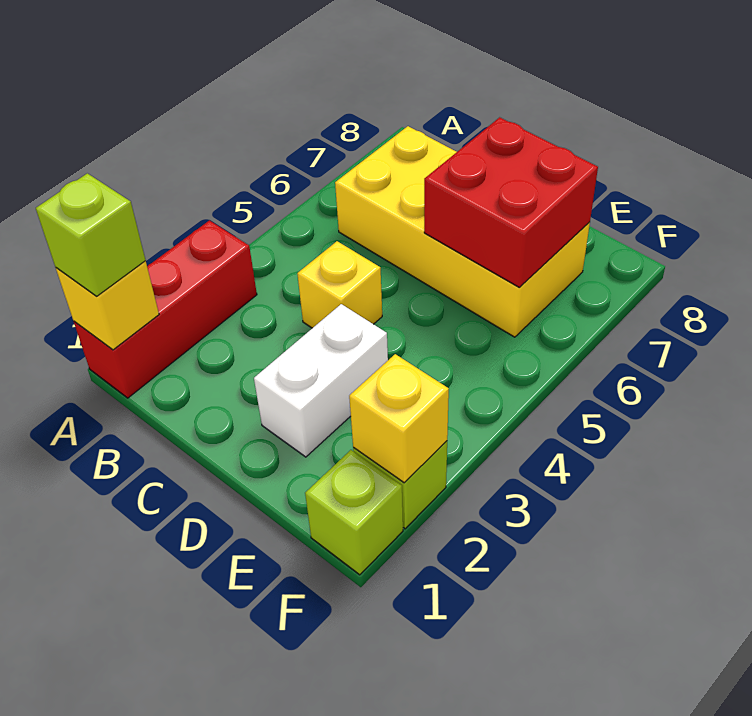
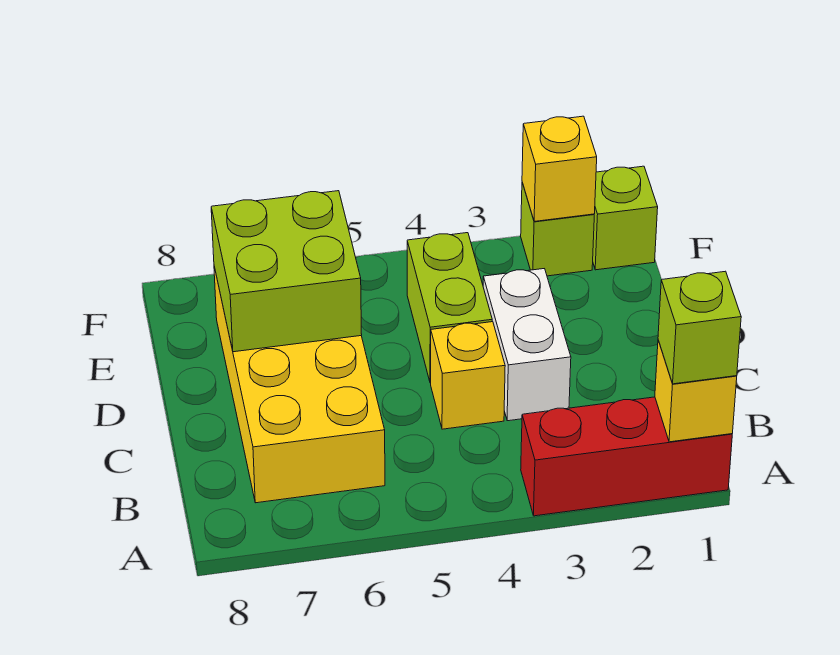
white 1x2 brick [254,304,388,457] -> white 1x2 brick turned to [483,269,571,421]
none -> lime 1x2 brick [407,233,492,383]
red 2x2 brick [424,117,598,288] -> lime 2x2 brick [211,191,362,352]

